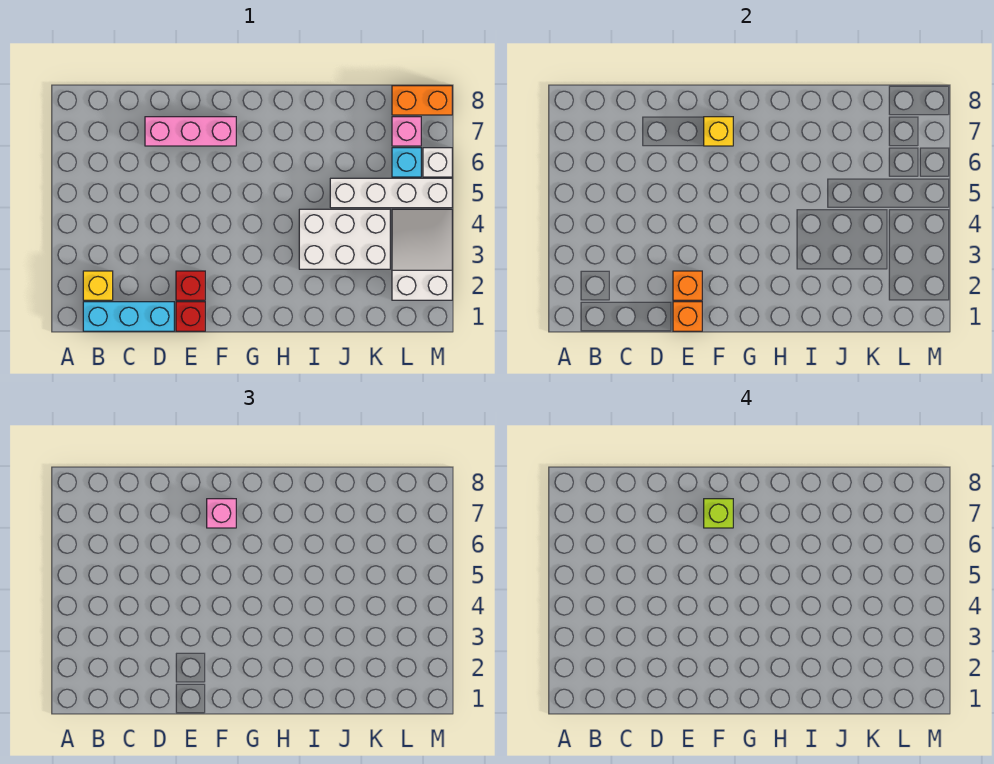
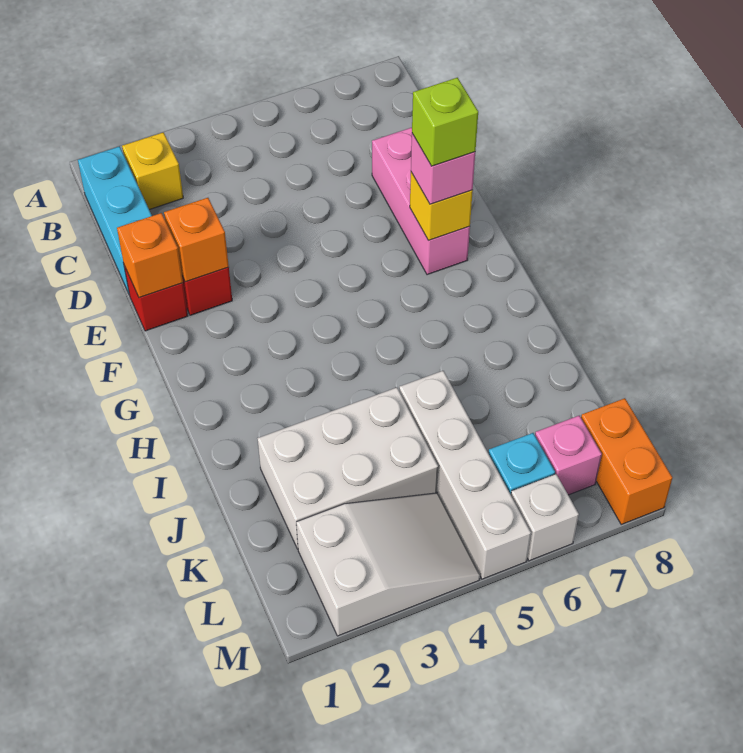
white 2x3 brick [299,209,390,269] -> white 2x3 brick turned to [257,387,438,549]

